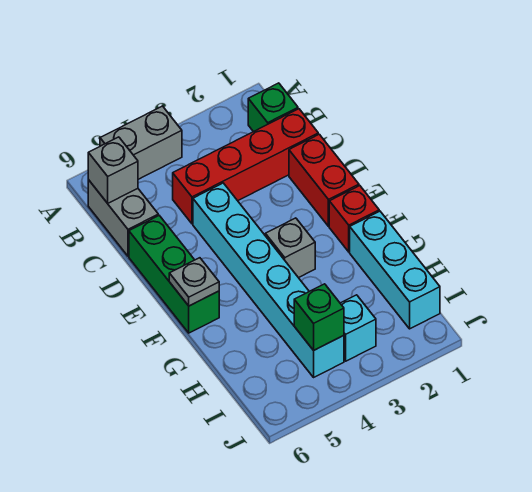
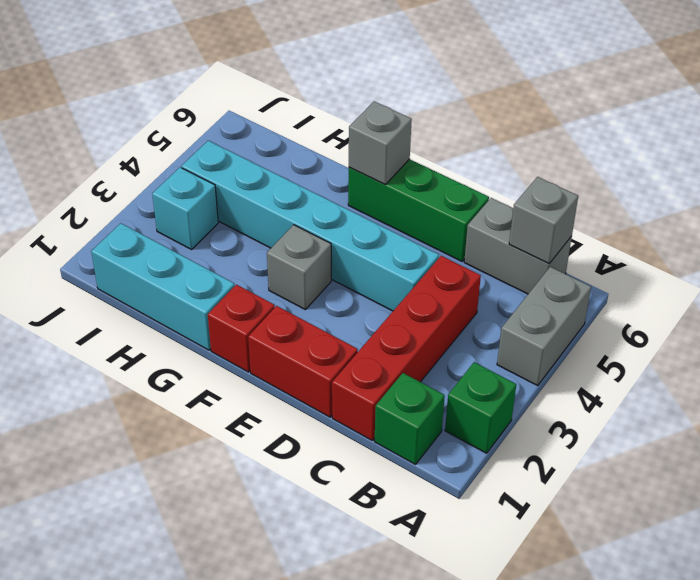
grey 1x1 plate [169,258,219,306] -> grey 1x1 brick [349,101,412,185]
green 1x1 brick [294,284,344,350] -> green 1x1 brick moved to [445,362,516,453]

